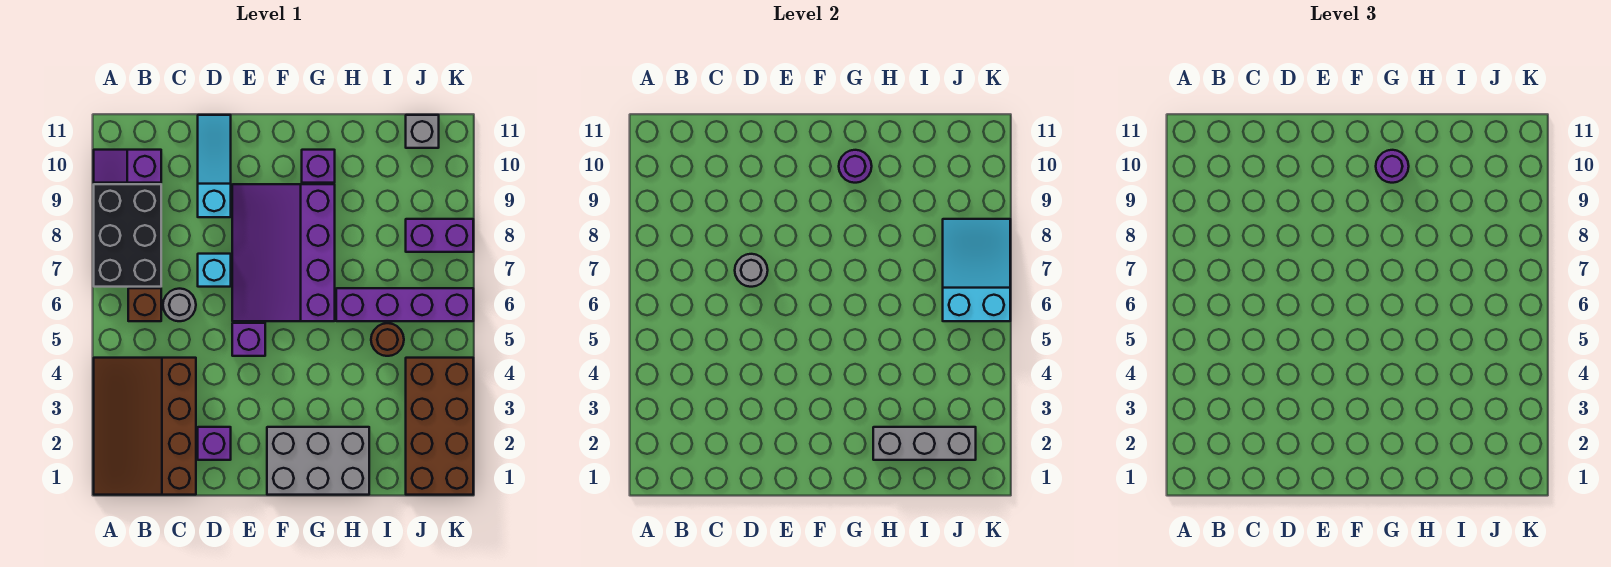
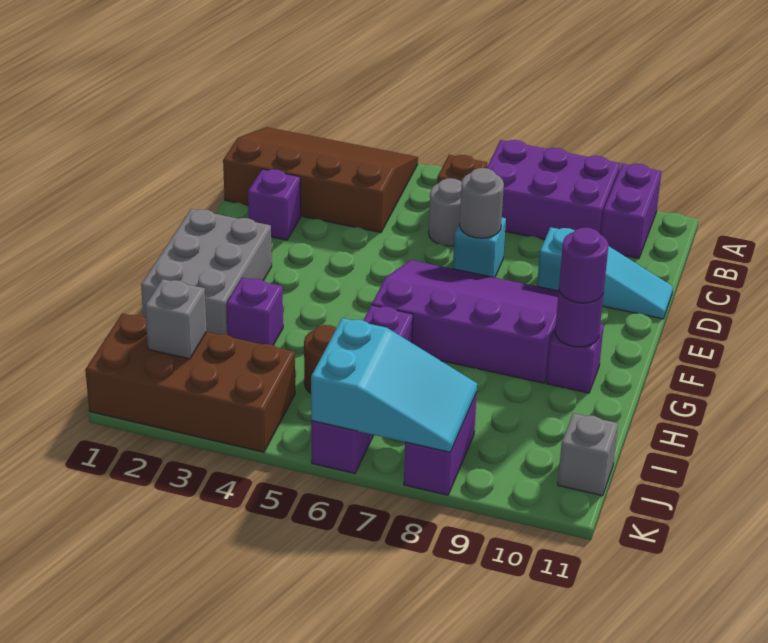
black 2x3 brick [94,184,161,287] -> purple 2x3 brick [487,140,620,239]
purple 1x2 slope [94,150,161,183] -> purple 1x2 brick [601,164,662,259]
purple 1x1 brick [232,323,265,356] -> purple 1x1 brick moved to [226,278,283,345]
grey 1x3 brick [873,427,976,460] -> grey 1x1 brick [145,279,207,359]

